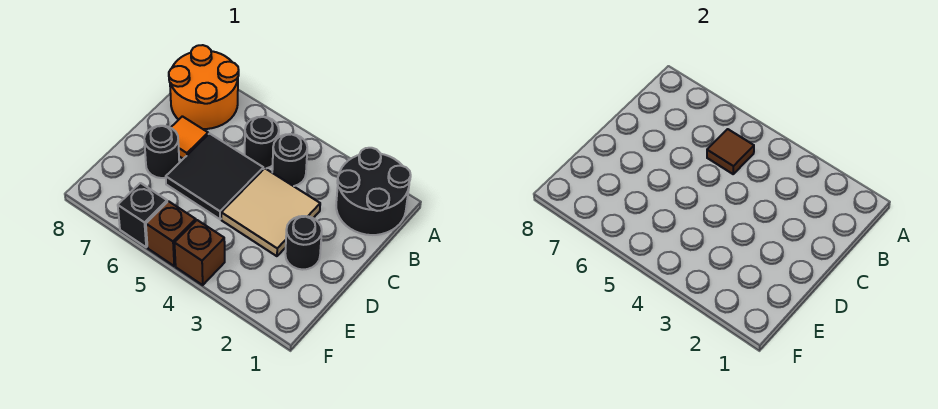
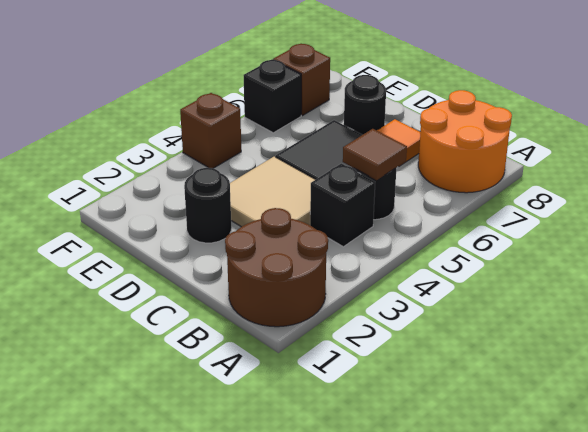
black 2x2 round brick [336,148,411,235] -> brown 2x2 round brick [225,208,328,327]
black 1x1 round brick [272,134,307,186] -> black 1x1 brick [310,164,375,247]
brown 1x1 brick [146,201,196,266] -> brown 1x1 brick moved to [273,44,330,115]

